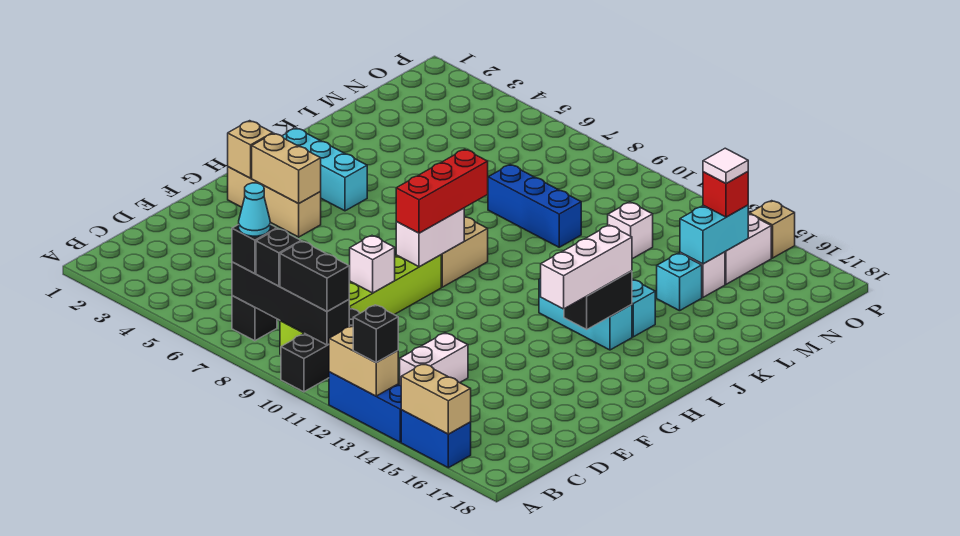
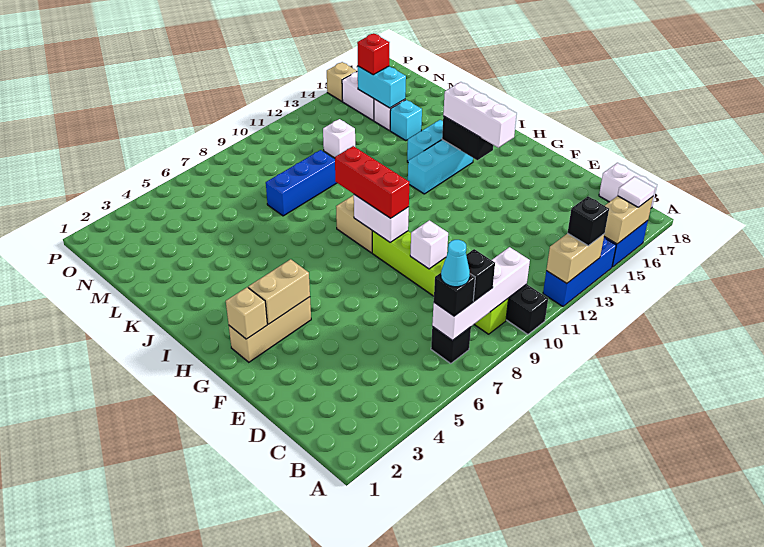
black 1x4 brick [232,262,349,345] -> white 1x4 brick [432,247,530,341]
black 1x2 brick [280,241,349,311] -> none
white 1x2 brick [400,333,468,385] -> white 1x2 brick moved to [599,163,657,208]
cyan 1x3 brick [282,128,367,211] -> none
white 1x1 tile [703,148,748,184] -> white 1x1 tile moved to [618,177,655,207]

